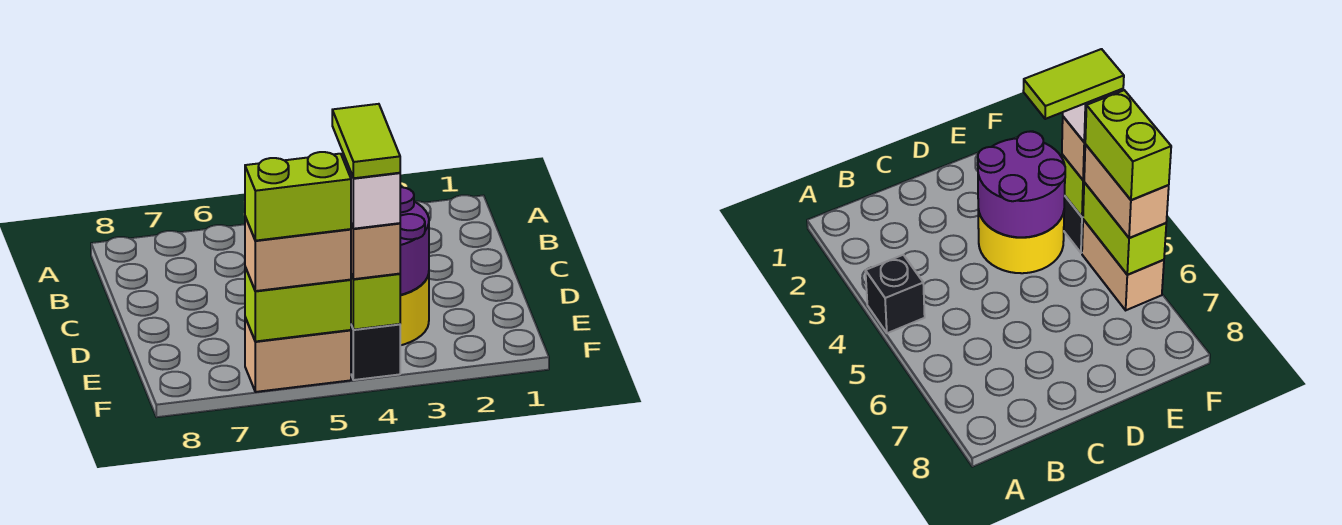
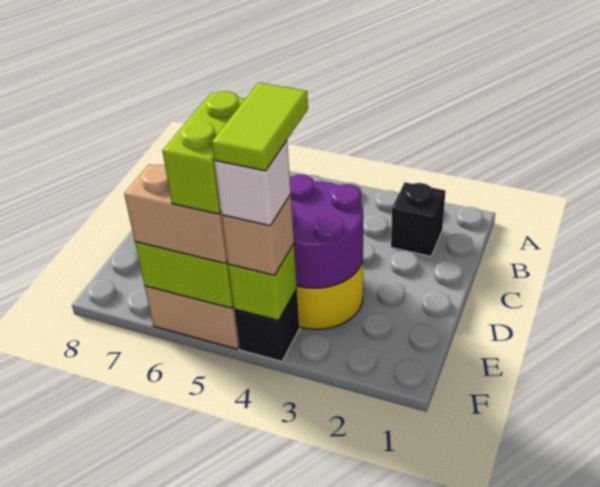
black 1x1 brick [865,255,925,333] -> black 1x1 brick moved to [391,182,445,256]
lime 1x2 brick [245,152,351,241] -> lime 1x2 brick turned to [162,91,245,214]

